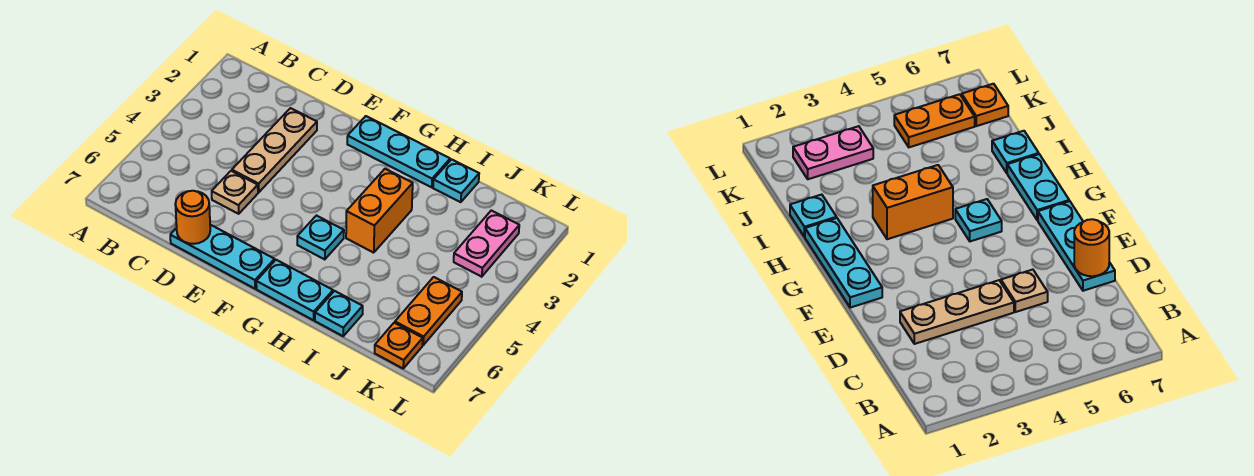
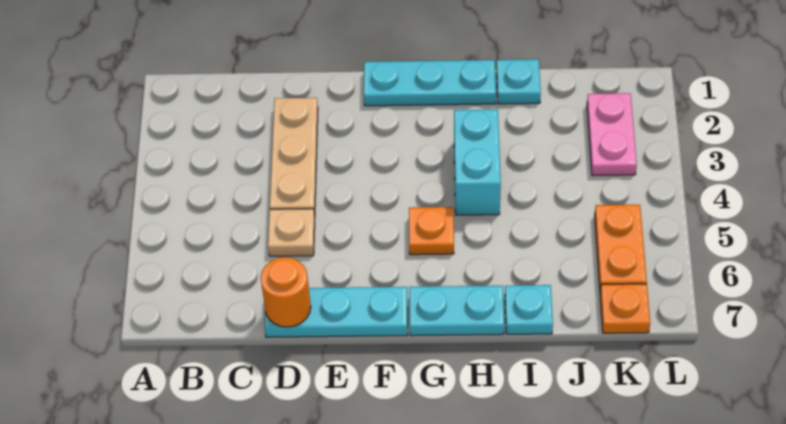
cyan 1x1 plate [297,216,344,259] -> orange 1x1 plate [409,207,454,255]
orange 1x2 brick [346,169,413,253] -> cyan 1x2 brick [454,109,501,215]

